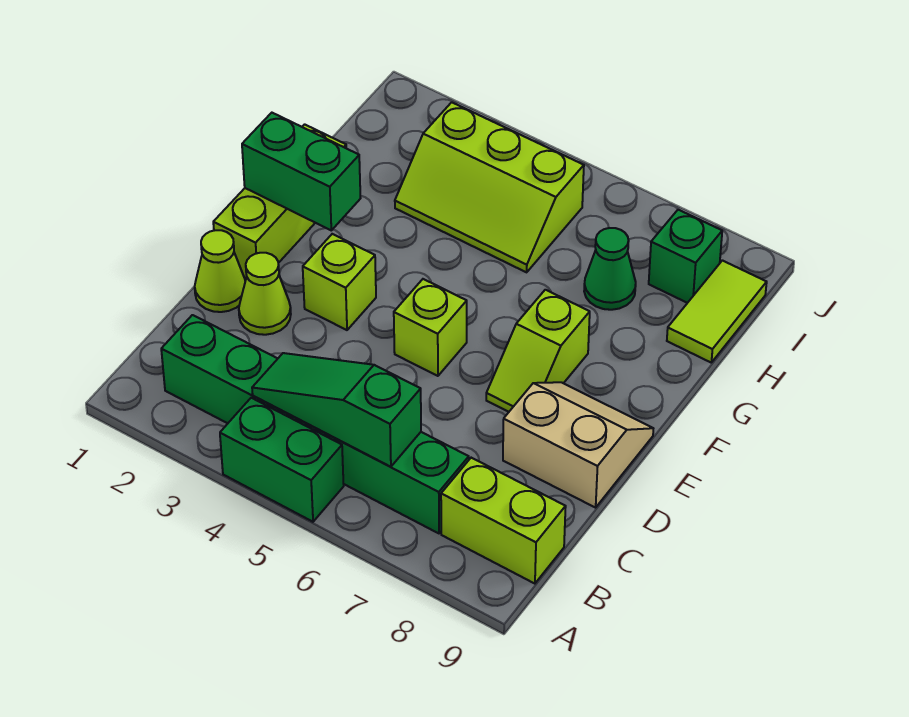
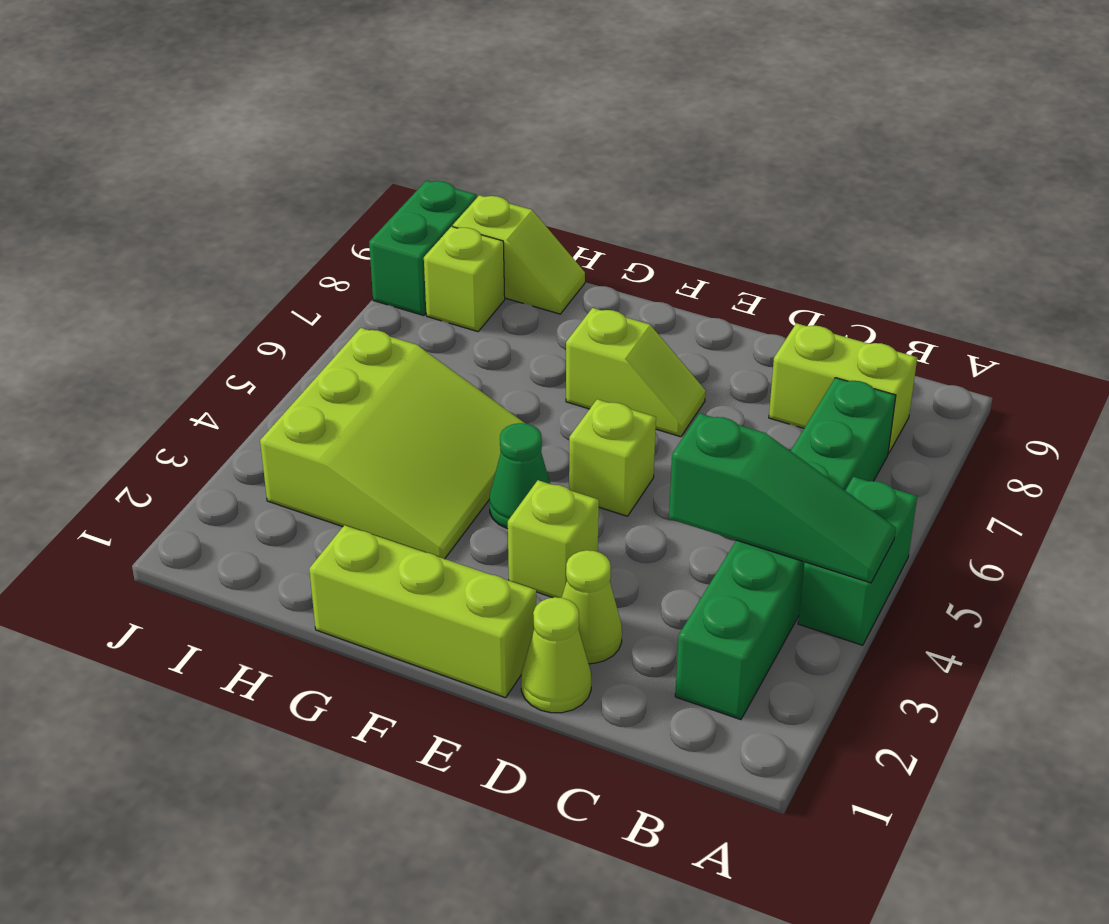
green 1x3 slope [252,353,421,467] -> green 1x3 slope turned to [669,413,896,583]
lime 1x2 brick [441,458,566,584] -> lime 1x2 brick turned to [769,323,917,454]
tan 2x2 slope [503,382,653,508] -> none
green 1x2 brick [242,113,361,230] -> green 1x2 brick moved to [369,181,477,316]
lime 2x3 slope [395,102,584,272] -> lime 3x3 slope [260,328,524,559]
green 1x1 cone [584,228,636,310] -> green 1x1 cone moved to [490,423,550,529]
lime 1x2 tile [667,260,767,362] -> lime 1x2 slope [453,195,585,314]
green 1x1 brick [649,210,722,303] -> lime 1x1 brick [424,227,505,332]

